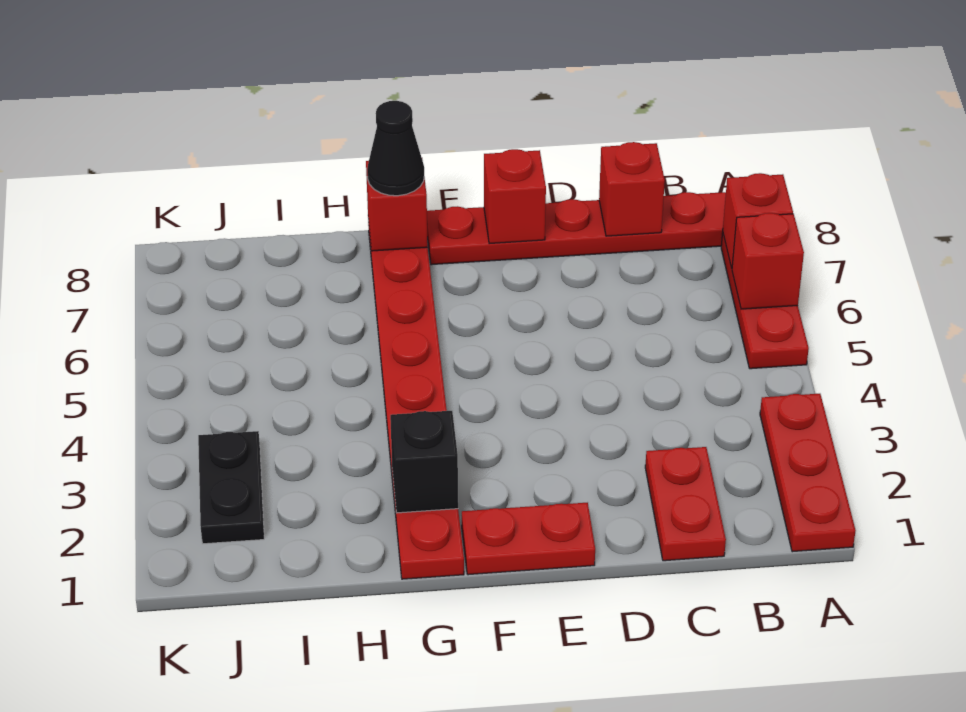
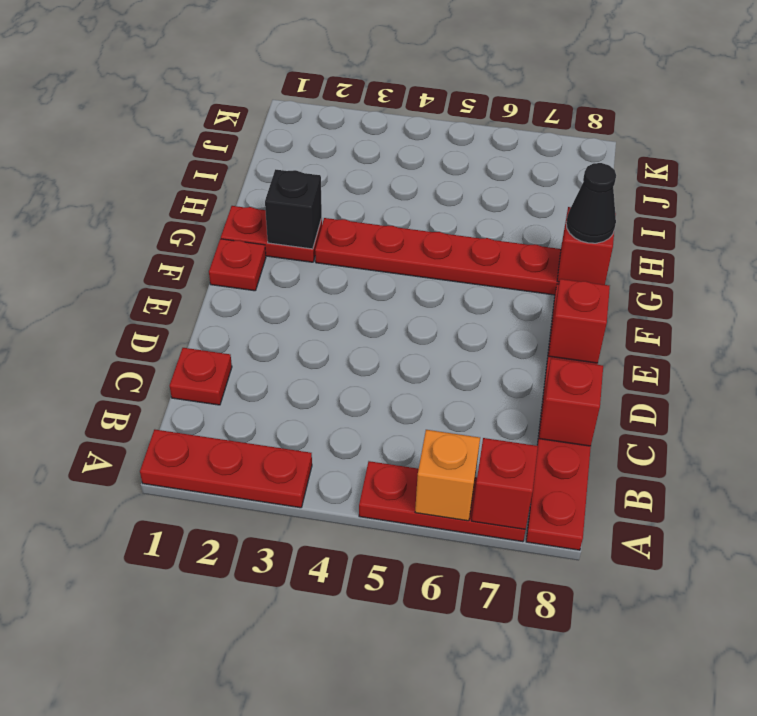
red 1x1 brick [732,213,804,309] -> orange 1x1 brick [415,430,480,521]
red 1x2 plate [645,447,726,561] -> red 1x1 plate [170,348,232,405]
red 1x2 plate [462,503,595,575] -> red 1x1 plate [209,239,266,291]
black 1x2 plate [198,431,264,544] -> none

